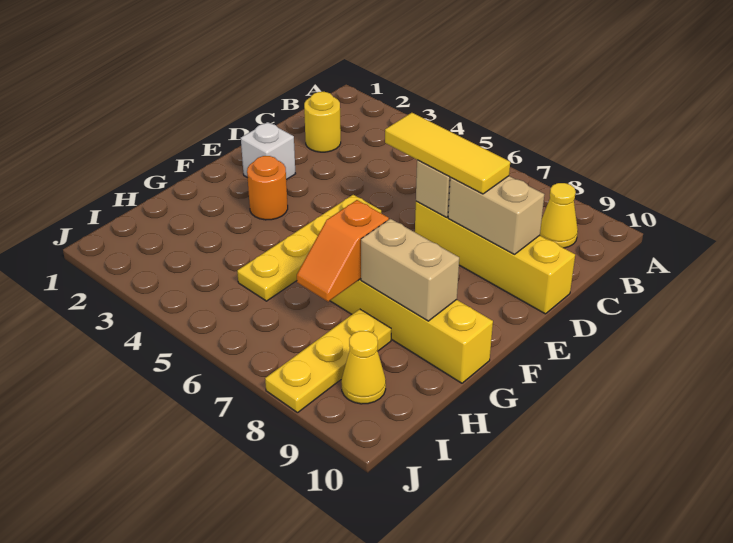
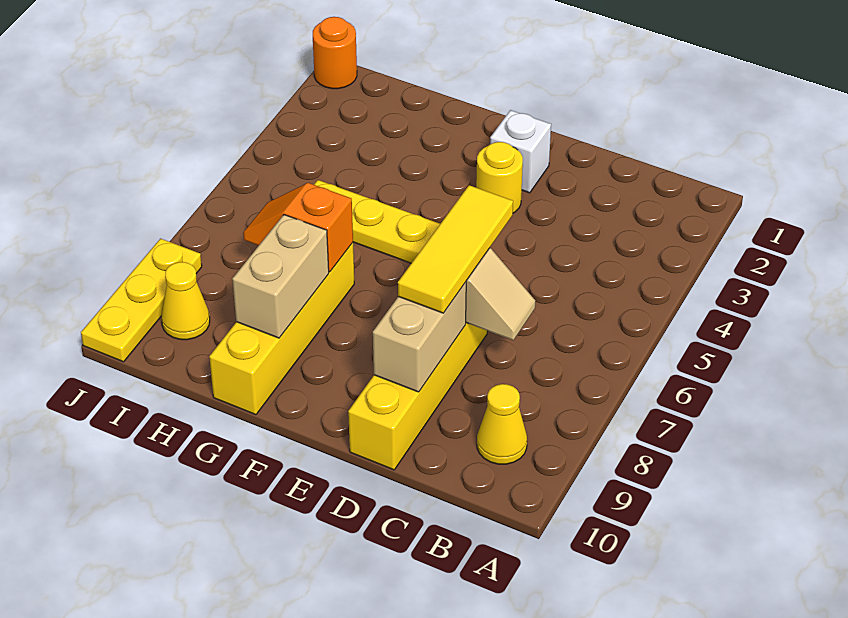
yellow 1x1 round brick [304,92,341,152] -> yellow 1x1 round brick moved to [476,142,523,213]
orange 1x1 round brick [247,156,288,220] -> orange 1x1 round brick moved to [313,17,357,89]
yellow 1x3 plate [265,309,391,413] -> yellow 1x3 plate turned to [81,239,202,362]

